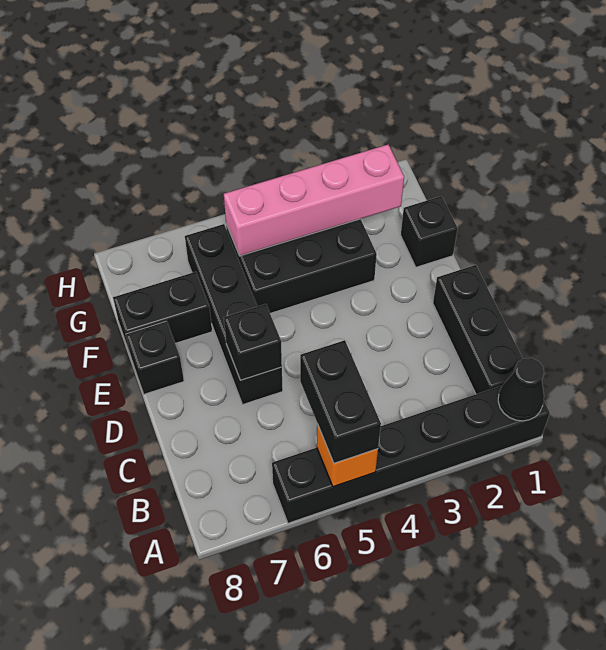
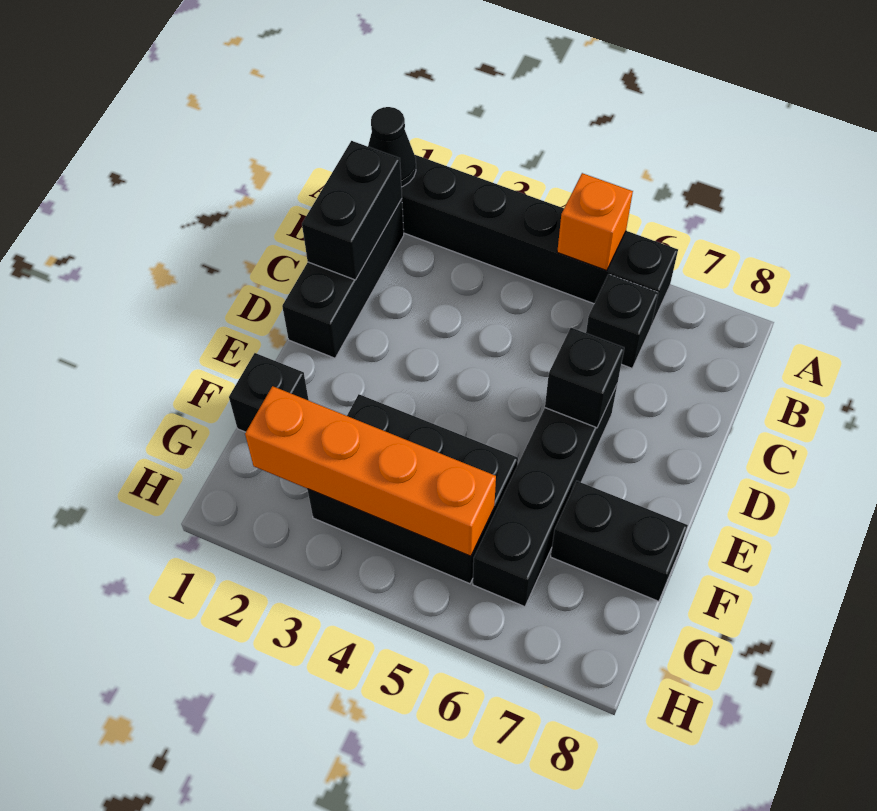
black 1x2 brick [300,340,381,463] -> black 1x2 brick moved to [302,141,402,280]
black 1x1 brick [126,321,184,394] -> black 1x1 brick moved to [586,274,658,368]
pink 1x4 brick [224,145,404,256] -> orange 1x4 brick [245,386,496,556]

